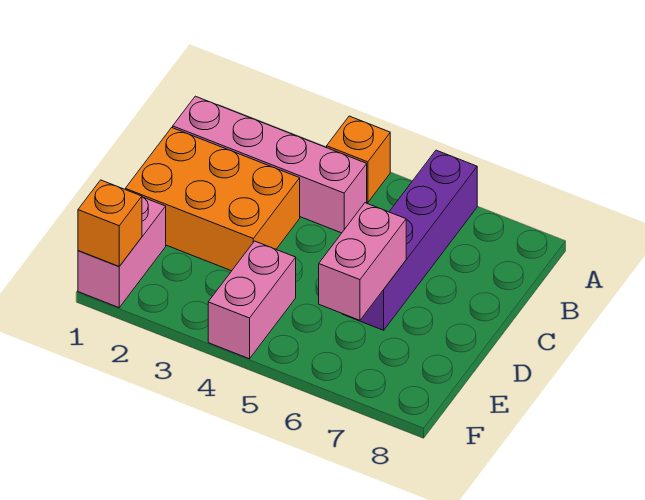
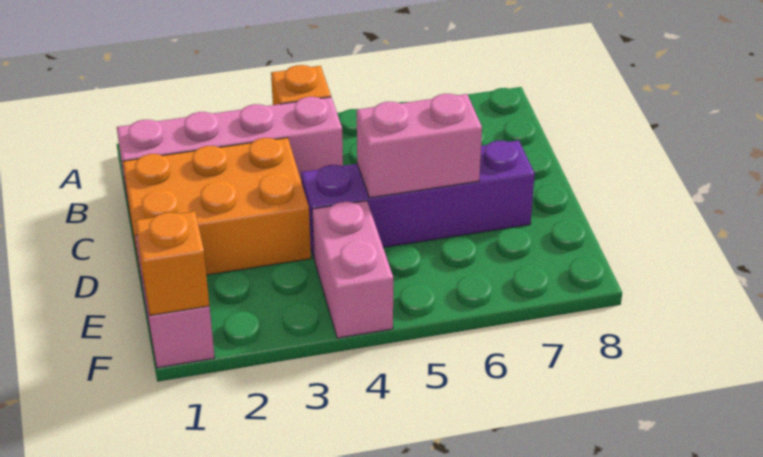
purple 1x4 brick [343,150,477,330] -> purple 1x4 brick turned to [301,140,535,257]
pink 1x2 brick [319,203,406,320] -> pink 1x2 brick turned to [357,94,482,198]

